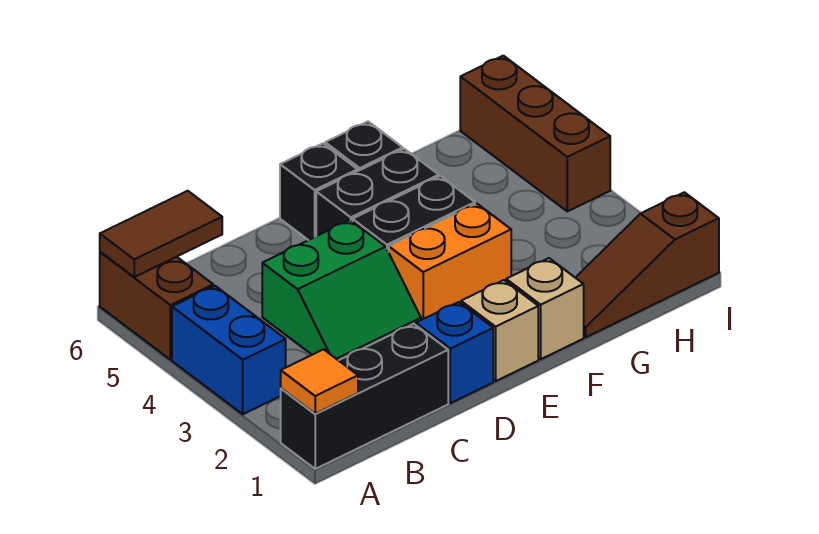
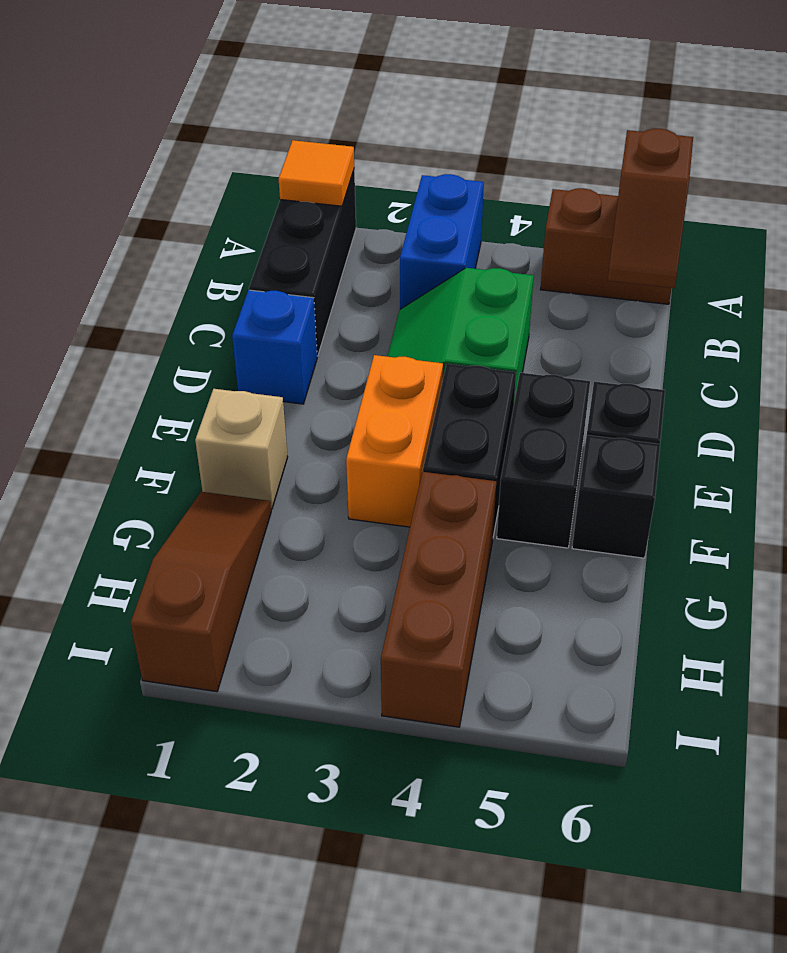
blue 1x2 brick [172,286,286,414] -> blue 1x2 brick turned to [400,174,484,309]
brown 1x2 tile [100,191,222,277] -> brown 1x2 slope [608,129,693,288]
tan 1x1 brick [461,280,538,381] -> none
brown 1x3 brick [460,56,610,211] -> brown 1x3 brick turned to [381,472,496,727]

